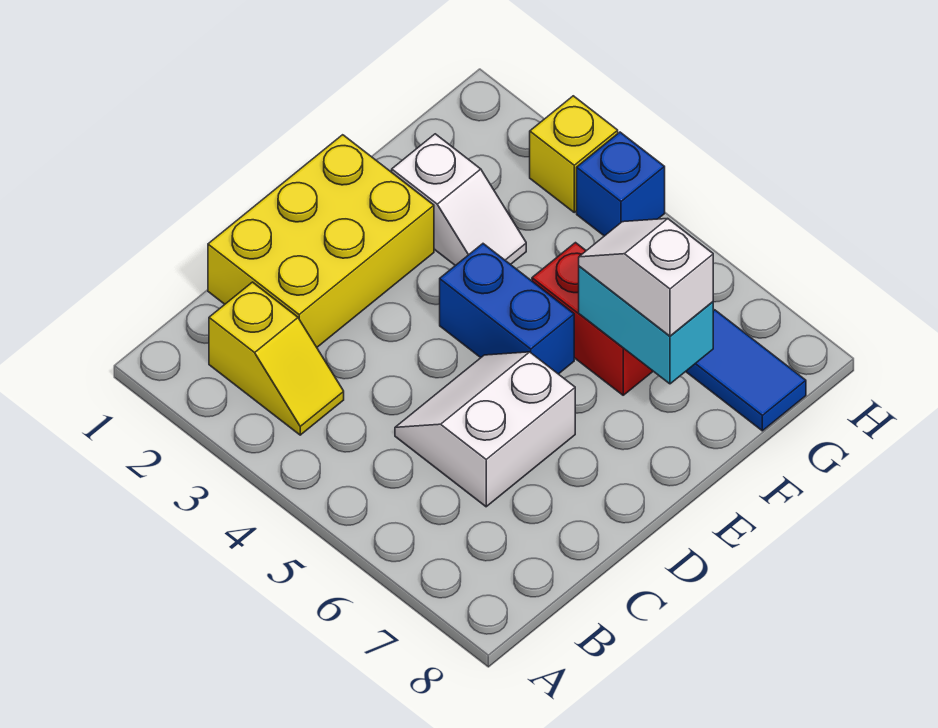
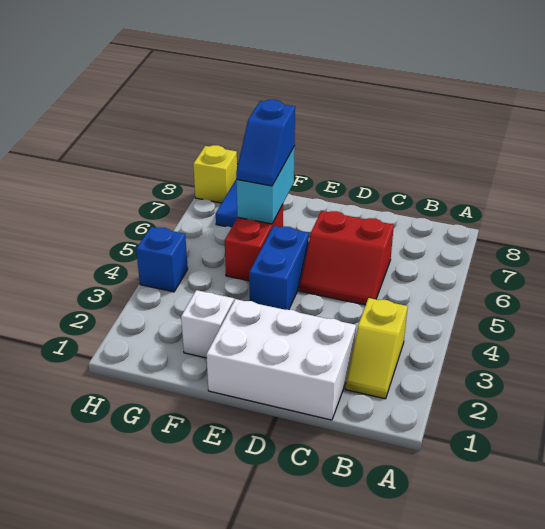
yellow 1x2 slope [209,282,344,435] -> yellow 1x2 slope turned to [346,298,408,399]
yellow 2x3 brick [208,135,434,347] -> white 2x3 brick [206,299,356,420]
white 2x2 slope [395,352,575,507] -> red 2x2 slope [299,211,394,305]
white 1x2 slope [579,219,713,336] -> blue 1x2 slope [236,100,295,186]
yellow 1x1 brick [530,96,618,212] -> yellow 1x1 brick moved to [193,145,237,203]

